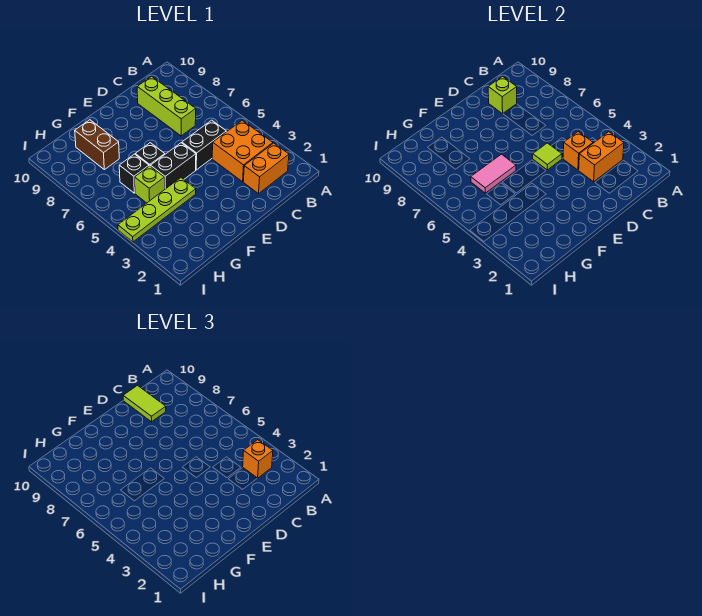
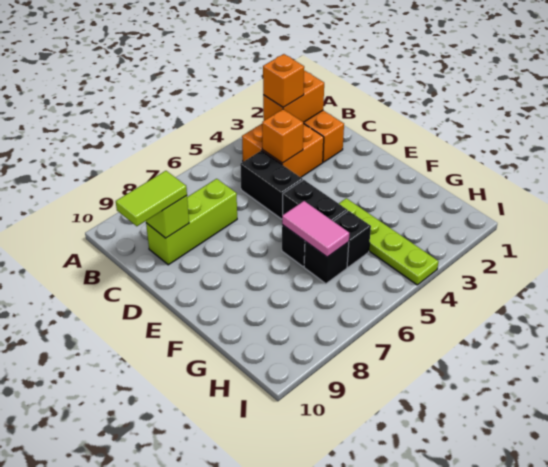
orange 1x2 brick [579,132,624,182] -> orange 1x2 brick turned to [263,71,324,123]
lime 1x1 tile [533,143,562,170] -> none
lime 1x1 brick [135,166,165,203] -> black 1x1 brick [334,211,371,267]
brown 1x2 brick [75,120,119,170] -> none

